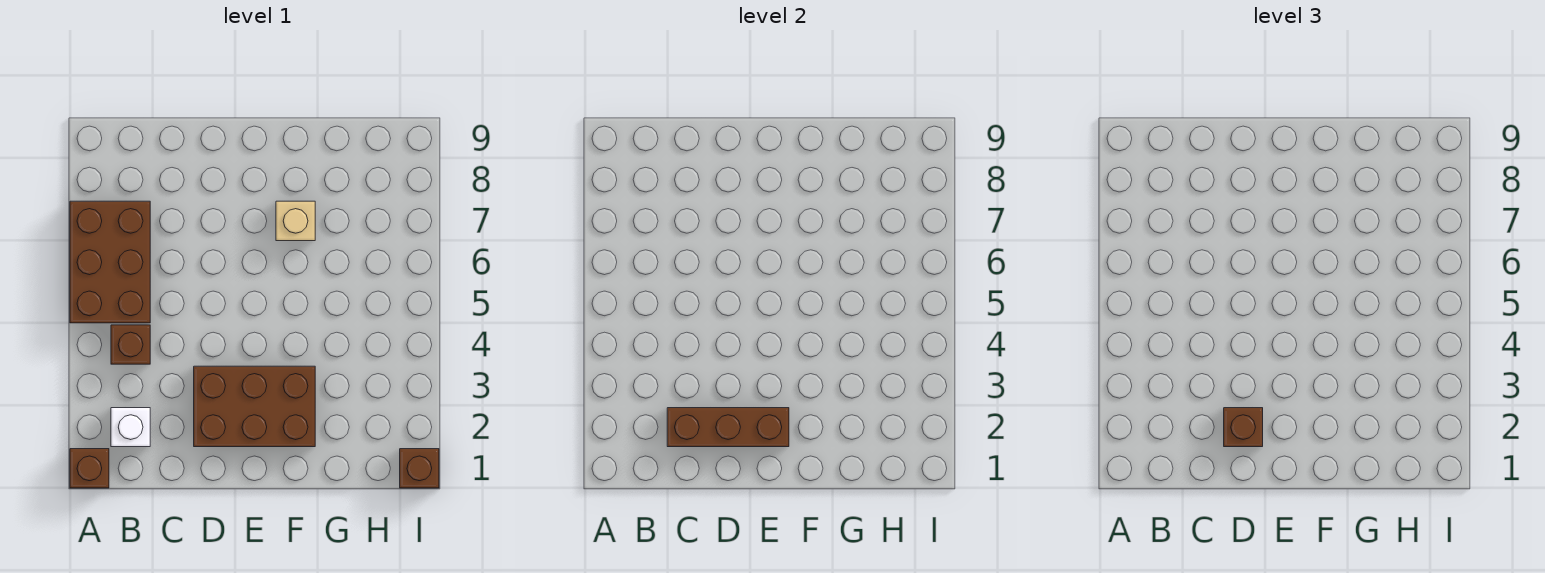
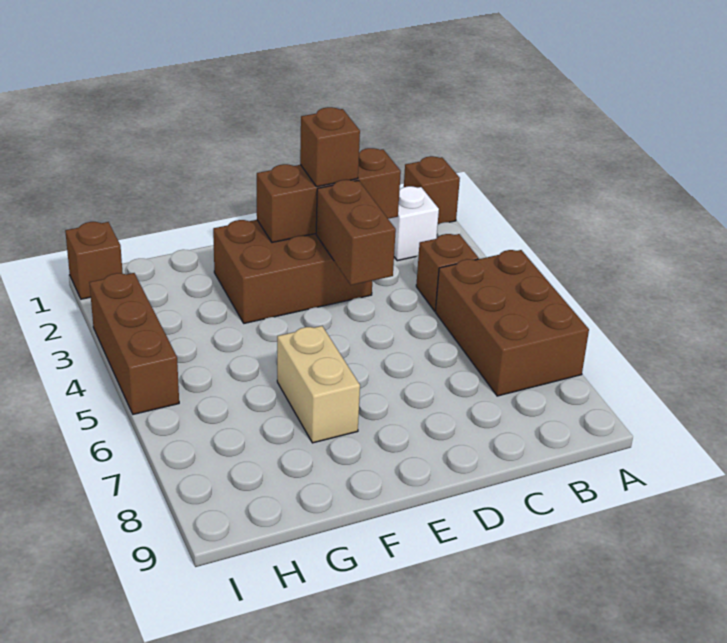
none -> brown 1x2 brick [316,180,396,285]
tan 1x1 brick [276,201,315,241] -> tan 1x2 brick [277,326,360,443]
none -> brown 1x3 brick [89,273,179,414]

